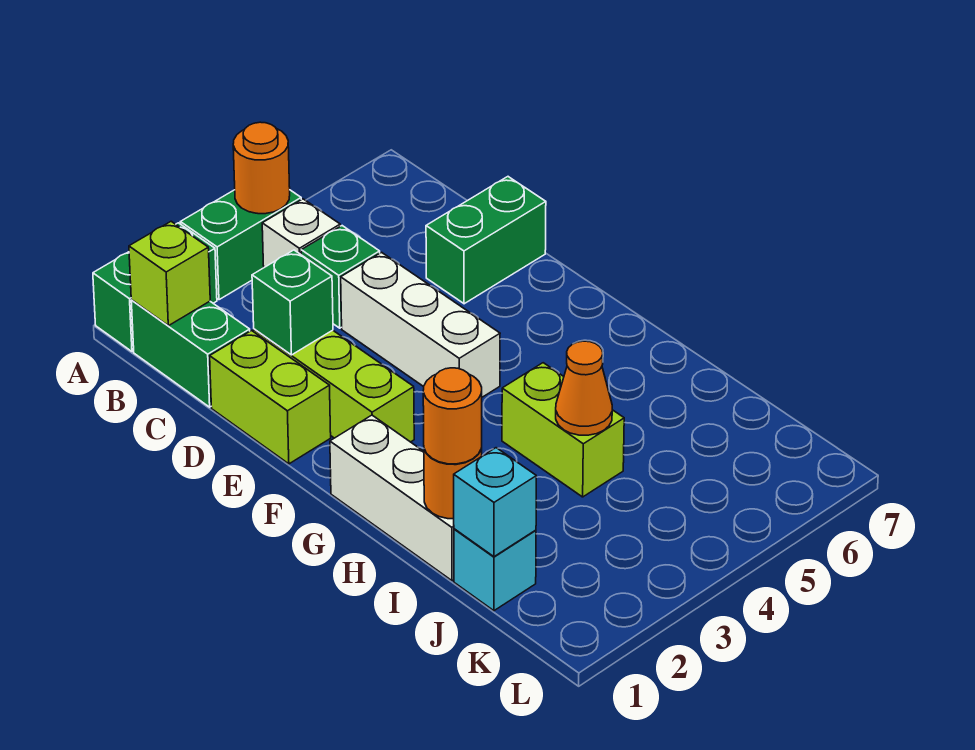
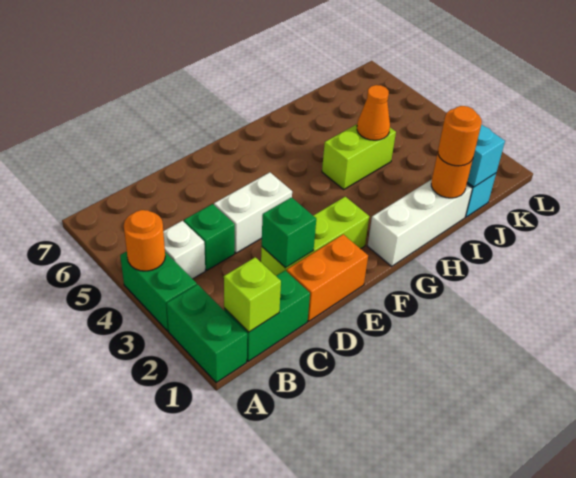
lime 1x2 brick [210,331,331,464] -> orange 1x2 brick [287,234,368,321]
white 1x3 brick [341,252,500,397] -> white 1x2 brick [214,172,292,253]
green 1x2 brick [426,177,546,304] -> none

